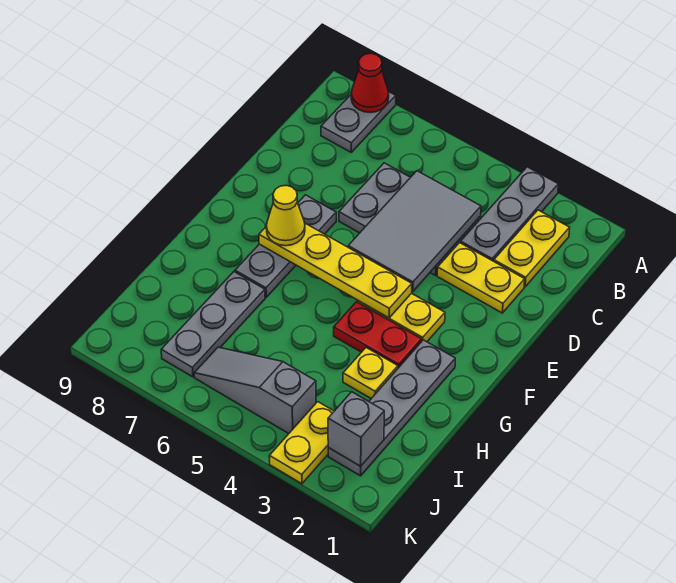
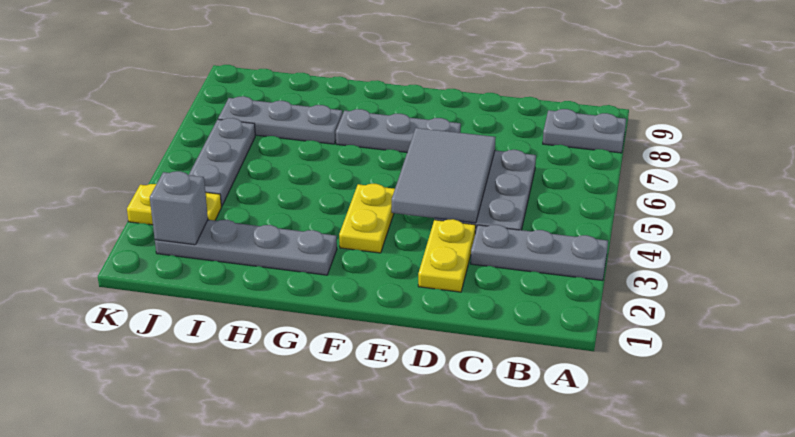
red 1x1 cone [351,53,389,112] -> none
yellow 1x2 plate [494,210,570,287] -> none
grey 2x3 tile [348,171,481,292] -> grey 2x3 tile turned to [392,128,496,223]
yellow 1x4 plate [259,223,412,318] -> none
yellow 1x1 cone [266,185,305,246] -> none
red 1x2 plate [334,302,422,368] -> none
yellow 1x1 plate [343,348,398,398] -> none
grey 1x3 slope [194,347,316,434] -> grey 1x3 plate [189,118,255,206]

